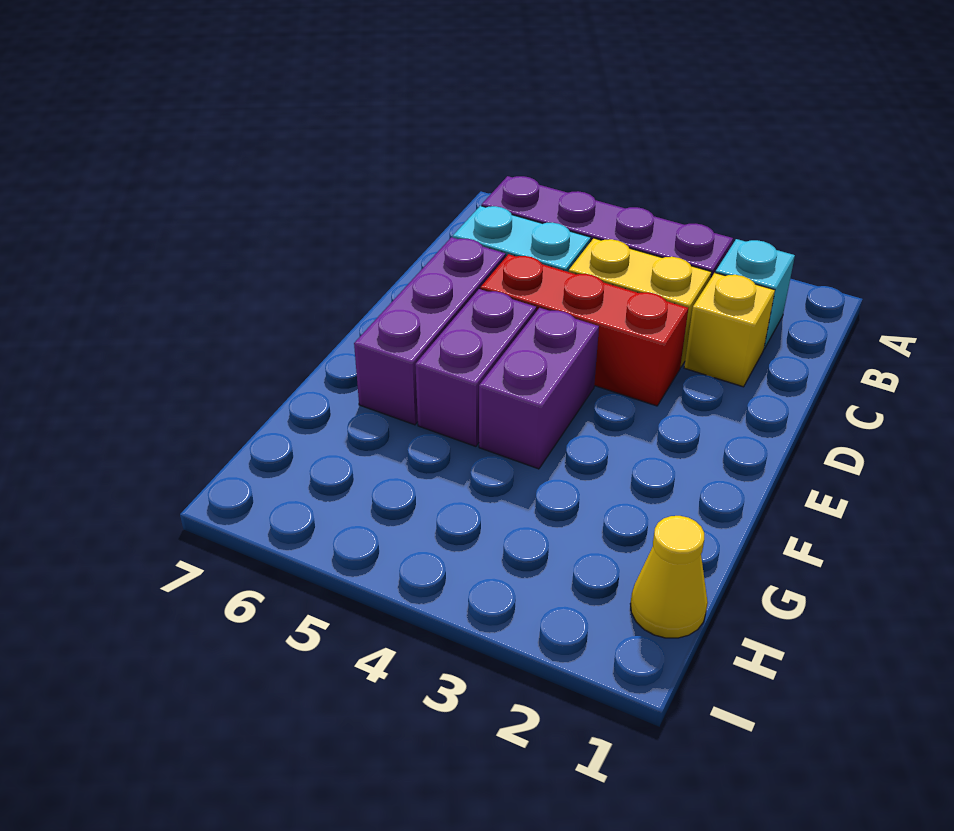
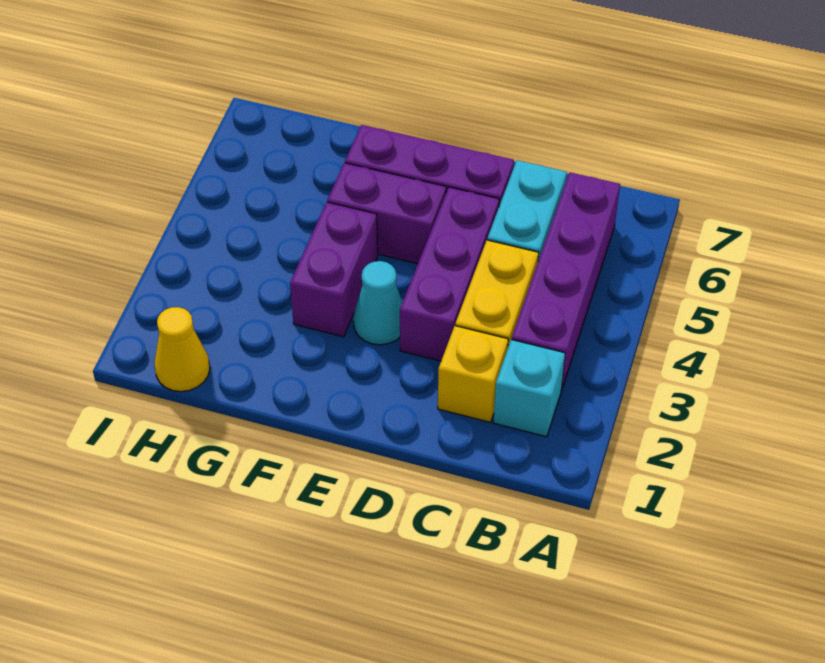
red 1x3 brick [480,254,688,406] -> purple 1x3 brick [400,187,499,361]
none -> cyan 1x1 cone [353,261,403,345]
purple 1x2 brick [479,308,599,469] -> purple 1x2 brick turned to [290,202,378,337]

